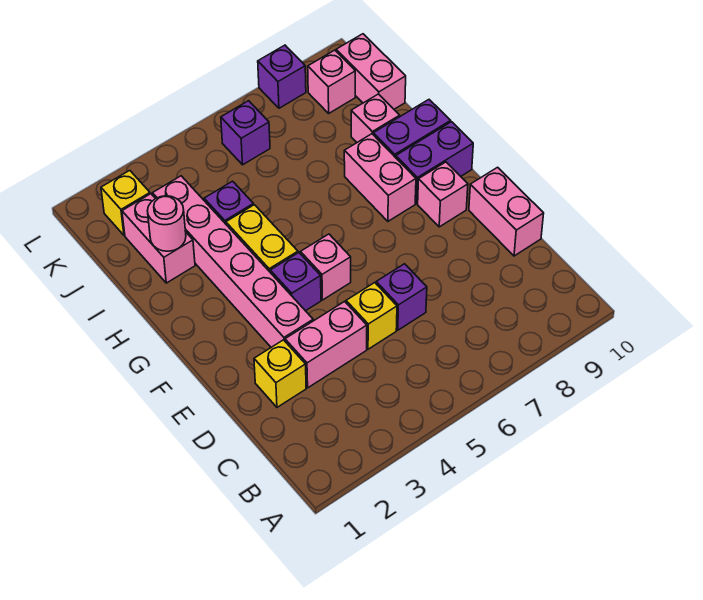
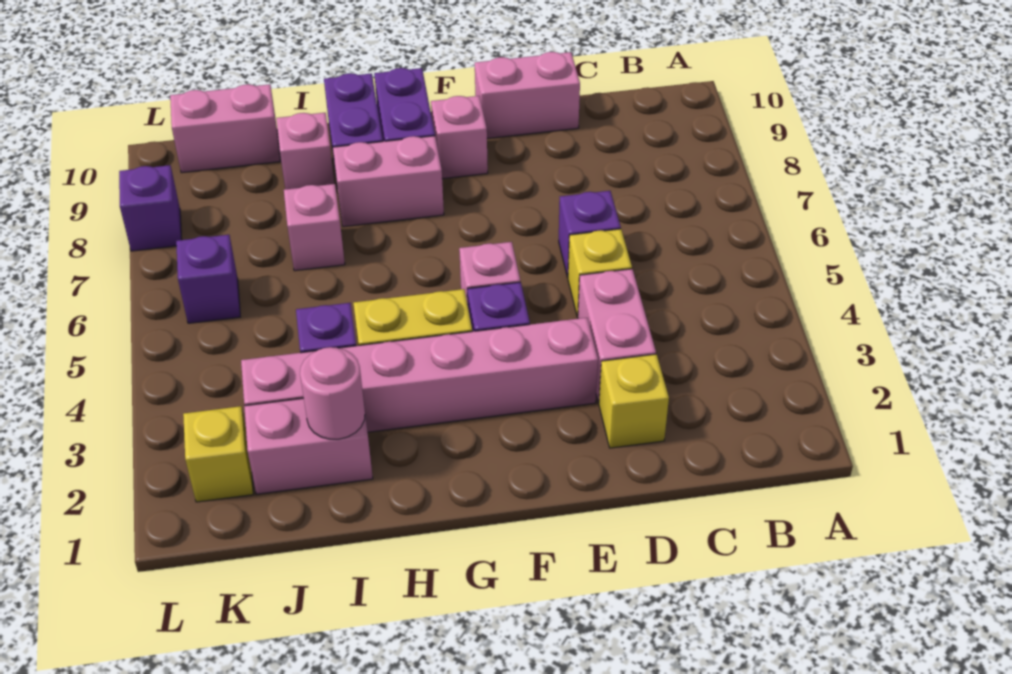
pink 1x1 brick [308,50,355,113] -> pink 1x1 brick moved to [284,184,345,271]

